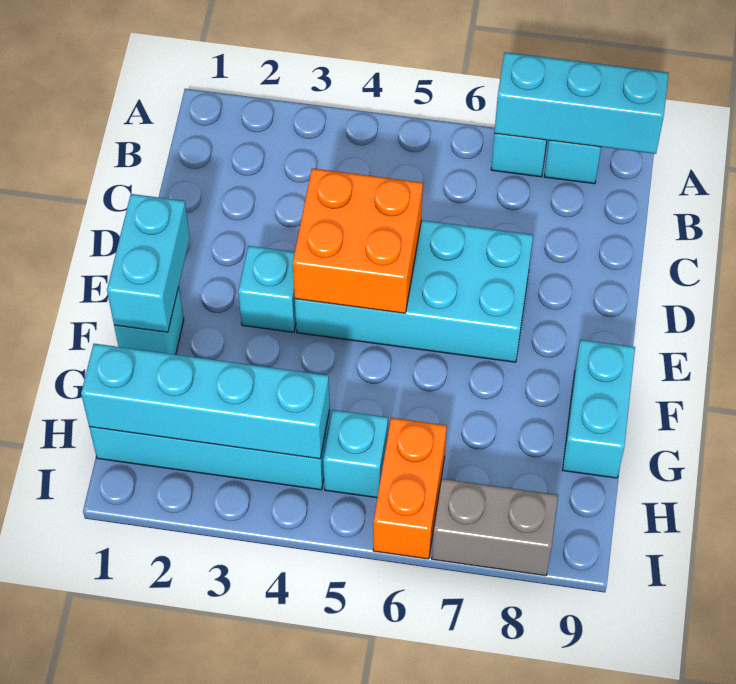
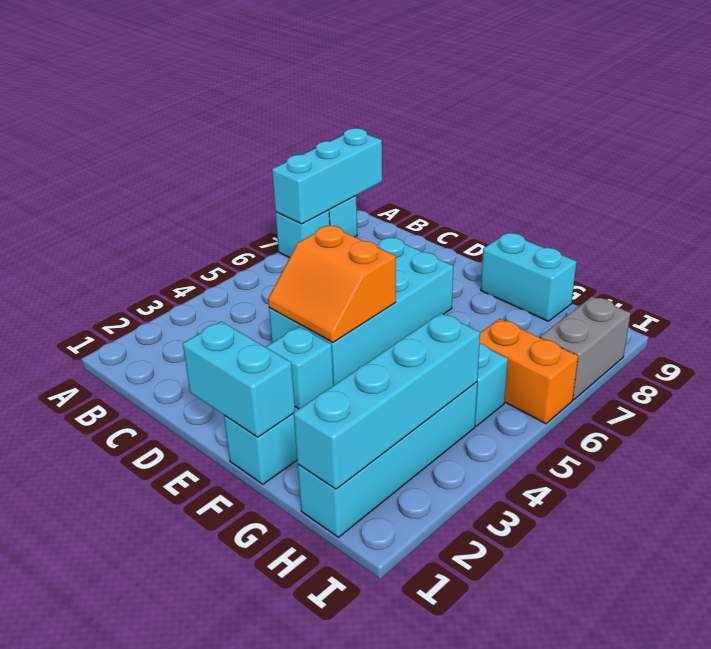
orange 2x2 brick [293,168,423,313] -> orange 2x2 slope [268,225,396,342]

